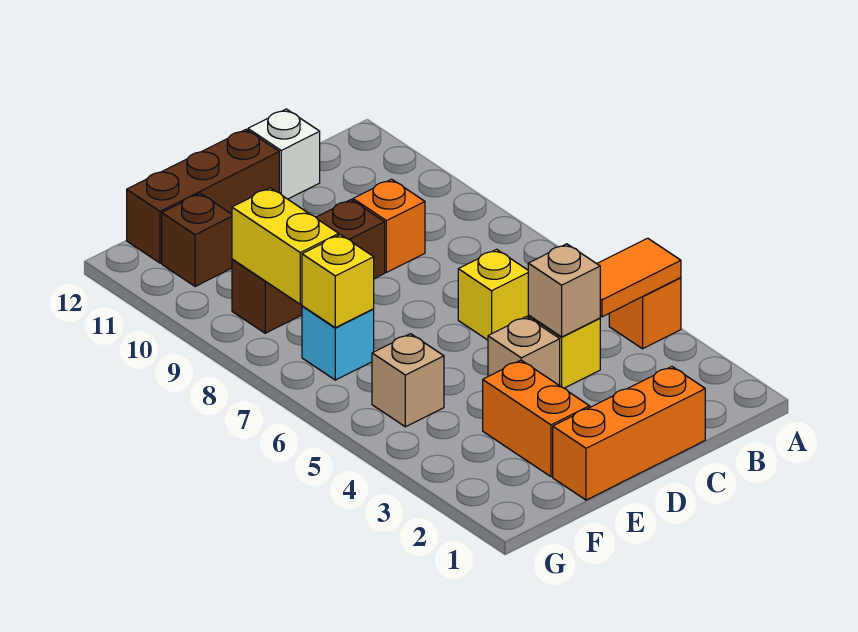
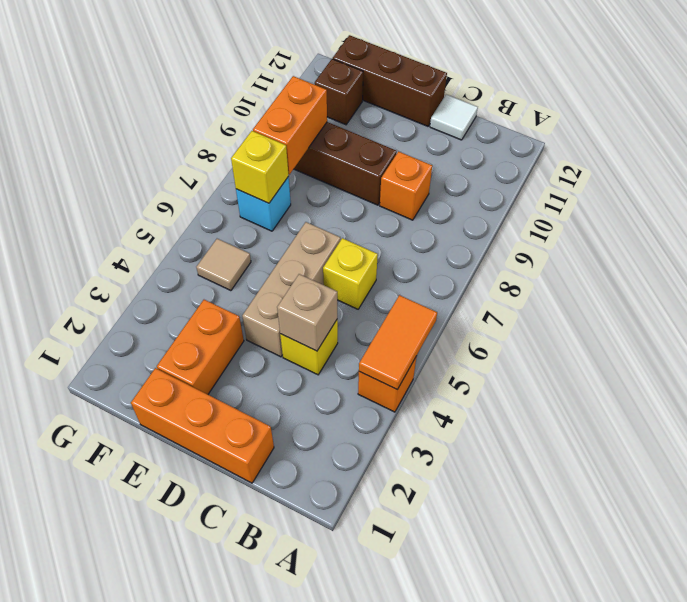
orange 1x2 tile [597,238,681,317] -> orange 1x2 tile turned to [359,295,437,390]
white 1x1 brick [248,109,320,199] -> white 1x1 tile [430,95,478,140]
tan 1x1 brick [488,317,560,386] -> tan 1x3 brick [242,222,340,357]
tan 1x1 brick [372,334,444,427] -> tan 1x1 tile [196,239,251,291]
yellow 1x2 brick [232,188,339,304] -> orange 1x2 brick [253,76,327,174]

